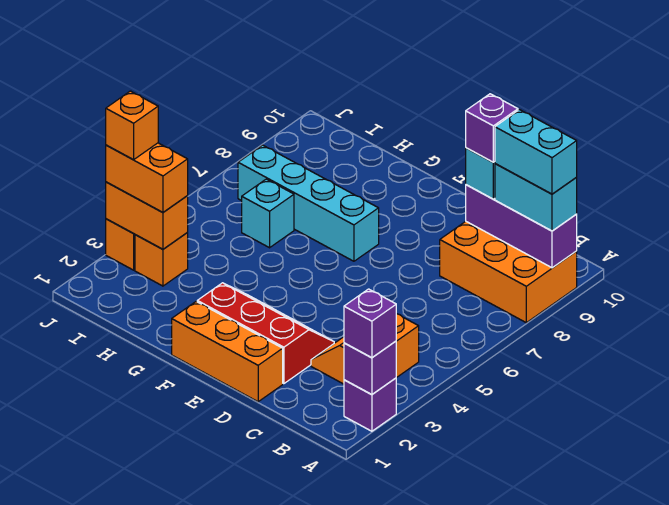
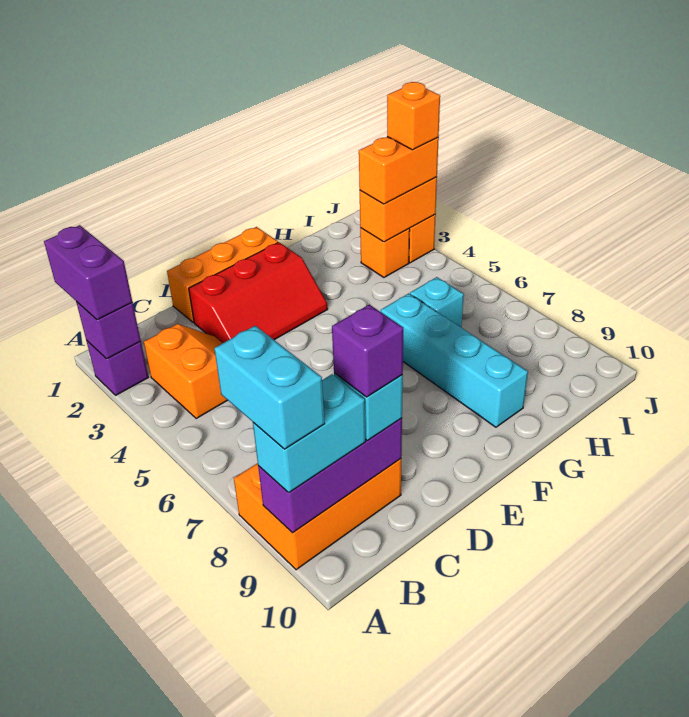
purple 1x1 brick [344,289,396,358] -> purple 1x2 brick [44,225,132,320]
cyan 1x2 brick [495,110,577,194] -> cyan 1x2 brick turned to [214,326,325,449]
cyan 1x4 brick [238,145,379,261] -> cyan 1x4 brick turned to [381,294,528,427]

